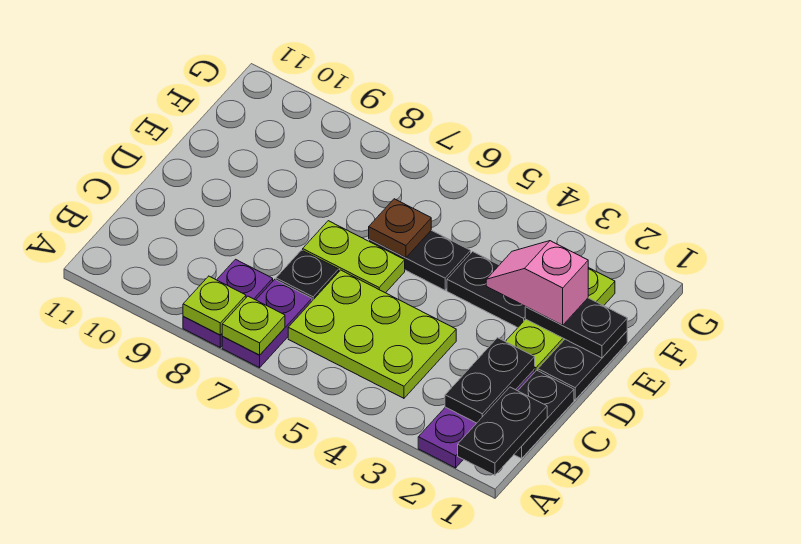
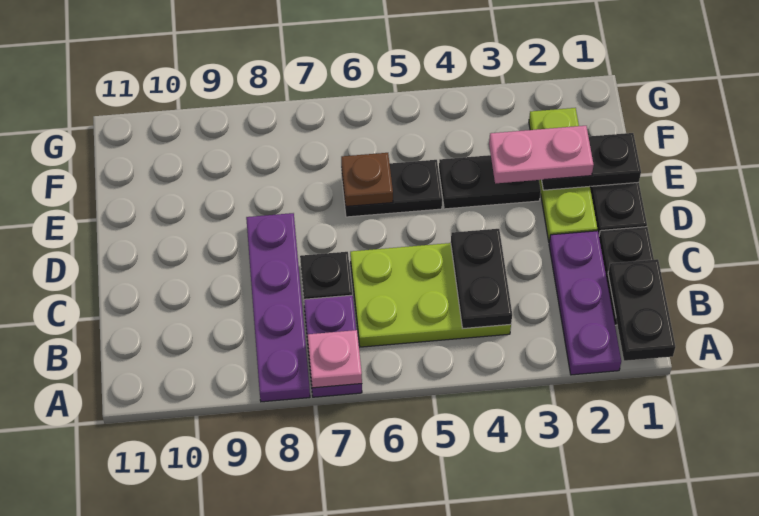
lime 1x1 plate [222,296,285,355] -> pink 1x1 plate [307,330,362,388]
purple 1x2 plate [183,259,273,347] -> purple 1x4 plate [246,213,310,402]
lime 1x1 plate [183,276,246,335] -> none
black 1x2 plate [445,338,535,423] -> black 1x2 plate moved to [451,229,512,329]
lime 1x2 plate [303,221,405,293] -> none
pink 1x2 slope [486,241,588,325] -> pink 1x2 plate [489,126,594,183]

